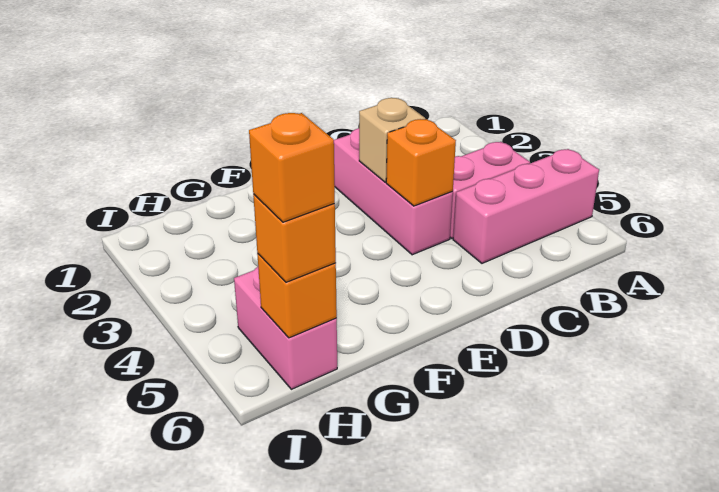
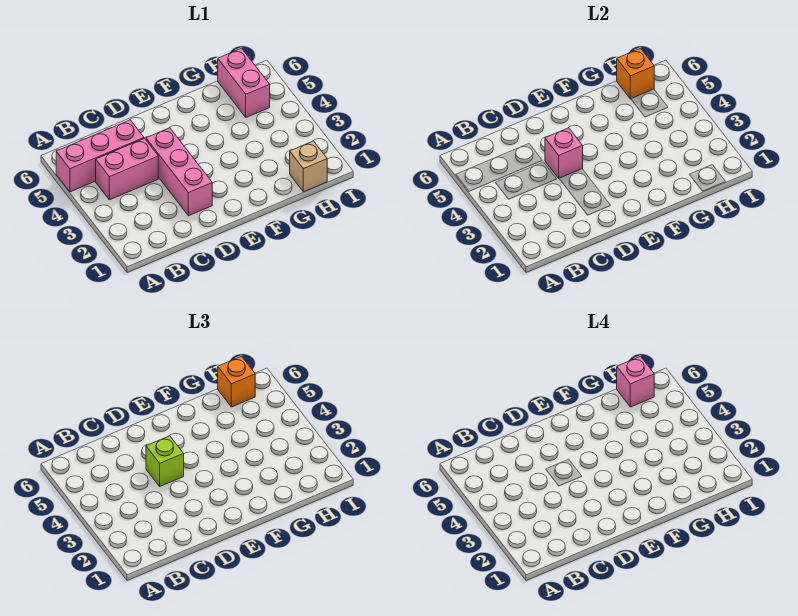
tan 1x1 brick [359,98,425,182] -> tan 1x1 brick moved to [290,141,327,192]
orange 1x1 brick [386,119,456,206] -> pink 1x1 brick [545,128,583,178]
none -> lime 1x1 brick [146,436,184,486]
orange 1x1 brick [249,113,335,222] -> pink 1x1 brick [617,356,654,407]

